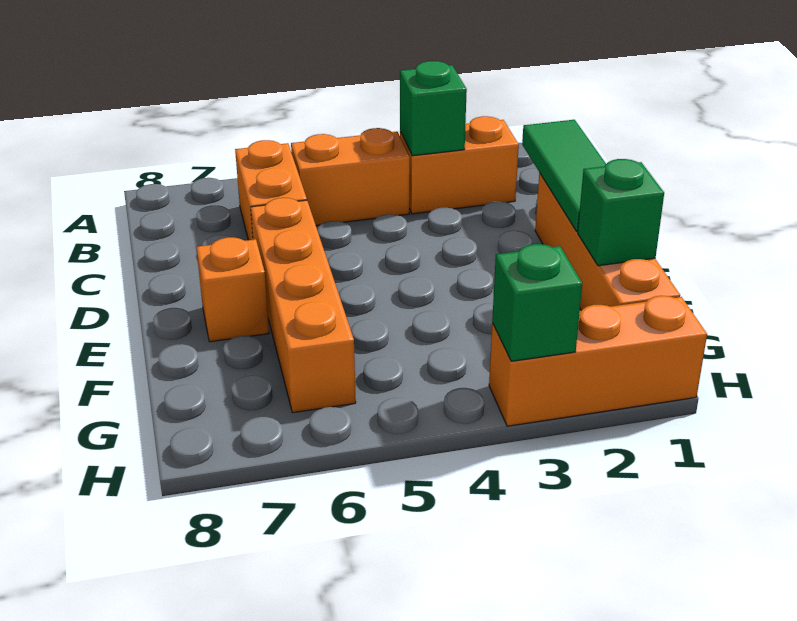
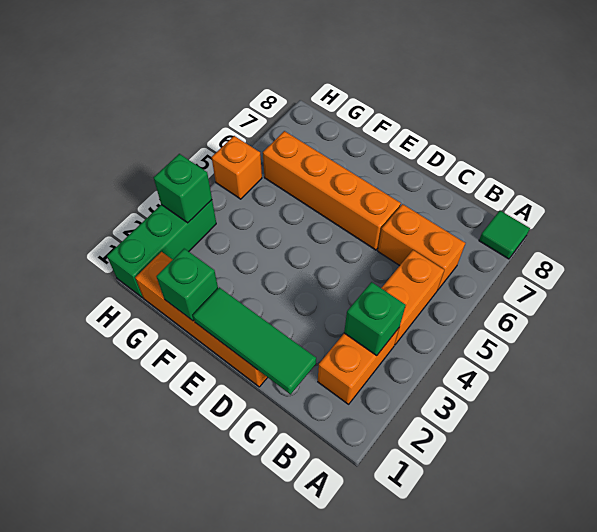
none -> green 1x1 tile [479,211,530,259]
orange 1x1 brick [196,237,269,342] -> orange 1x1 brick moved to [212,136,262,199]
orange 1x3 brick [489,296,707,426] -> green 1x3 brick [107,200,216,298]

